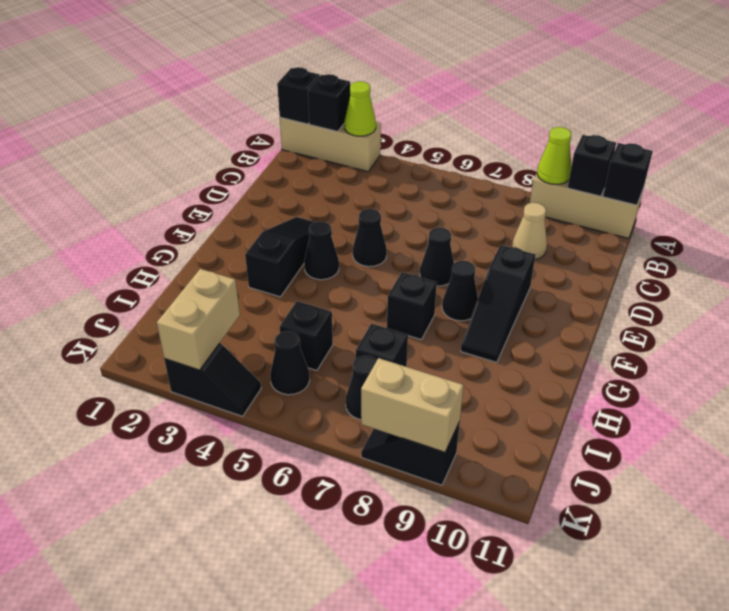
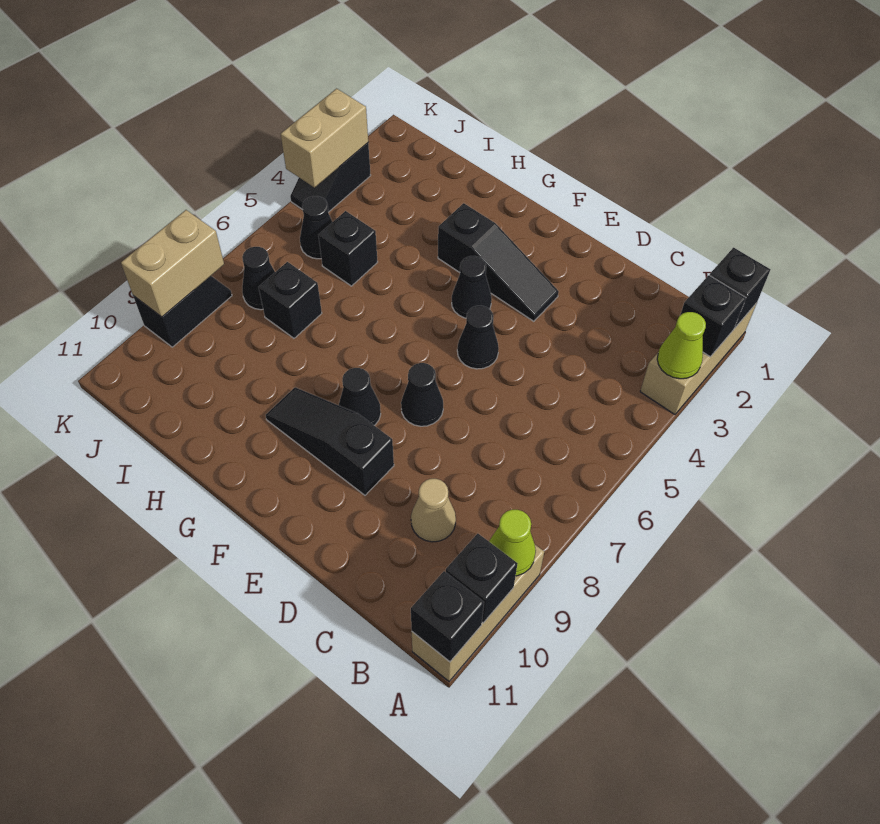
black 1x1 brick [387,272,437,340] -> none
tan 1x2 brick [157,269,240,370] -> tan 1x2 brick turned to [281,89,368,188]

